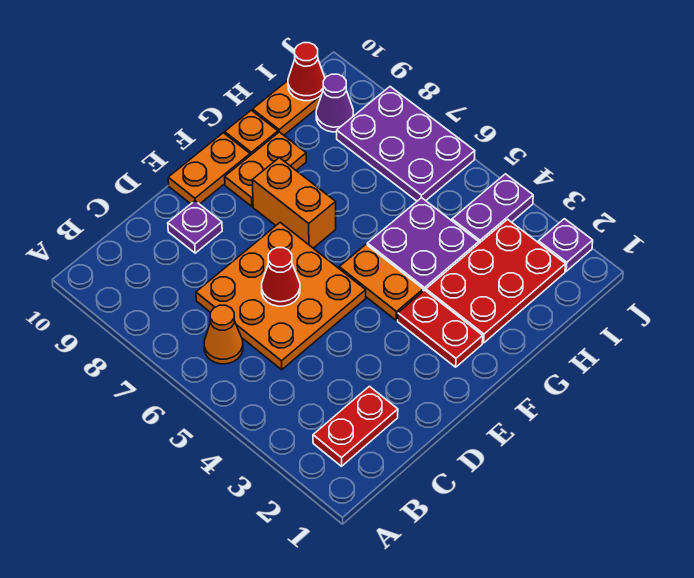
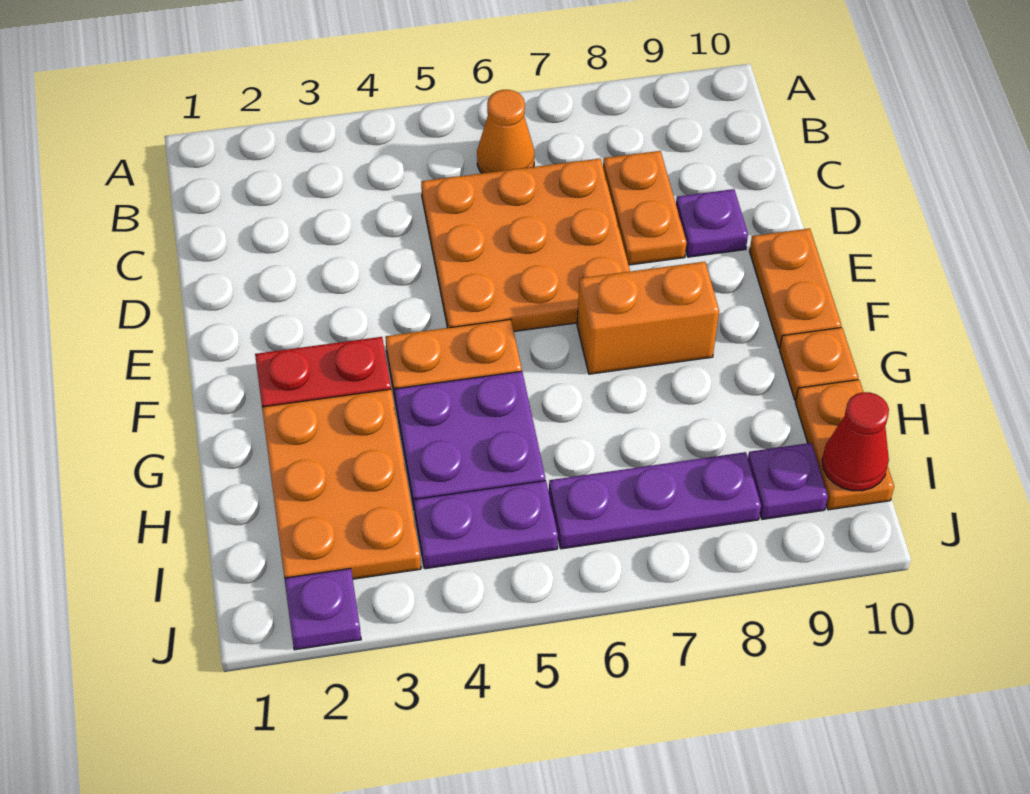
red 1x2 plate [313,386,398,466] -> none
red 1x1 cone [262,248,300,306] -> none
orange 1x2 plate [225,132,306,207] -> orange 1x2 plate moved to [603,151,687,265]
red 2x3 plate [426,219,566,343] -> orange 2x3 plate [262,389,421,579]
purple 1x2 plate [452,174,533,243] -> purple 1x2 plate turned to [414,481,558,569]
purple 2x3 plate [337,87,475,201] -> purple 1x3 plate [549,452,761,549]
purple 1x1 cone [316,74,353,132] -> purple 1x1 plate [748,443,828,519]

